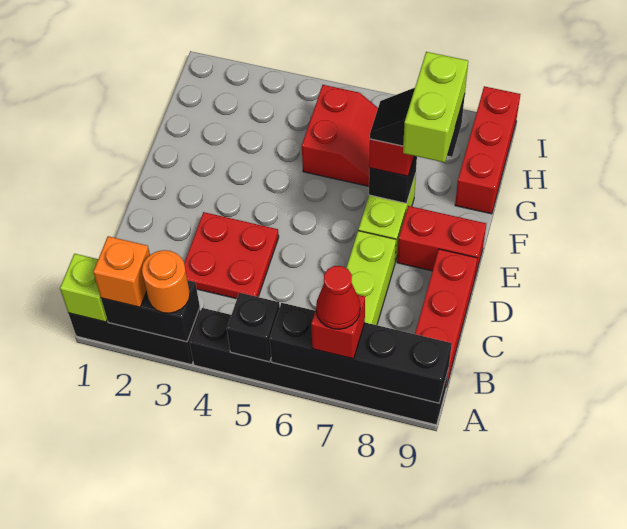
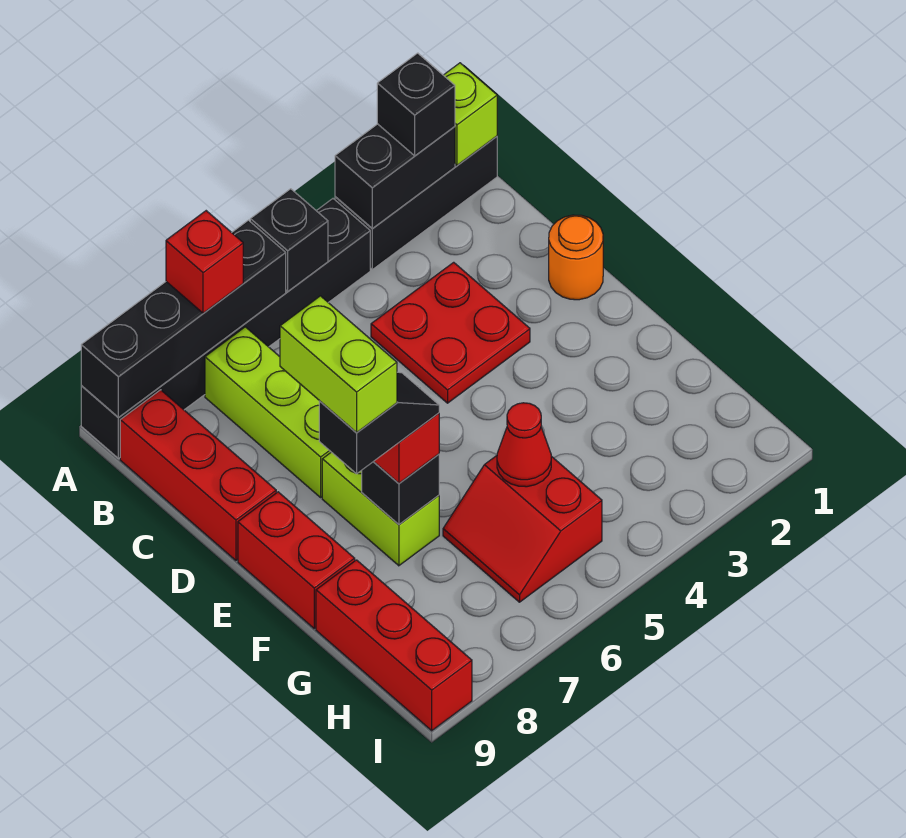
orange 1x1 brick [93,236,150,307] -> black 1x1 brick [377,53,455,156]
orange 1x1 round brick [142,250,190,313] -> orange 1x1 round brick moved to [549,215,603,300]
red 1x1 cone [316,266,360,329] -> red 1x1 cone moved to [497,403,551,487]
red 1x2 brick [397,206,486,277] -> red 1x2 brick turned to [238,492,355,628]

